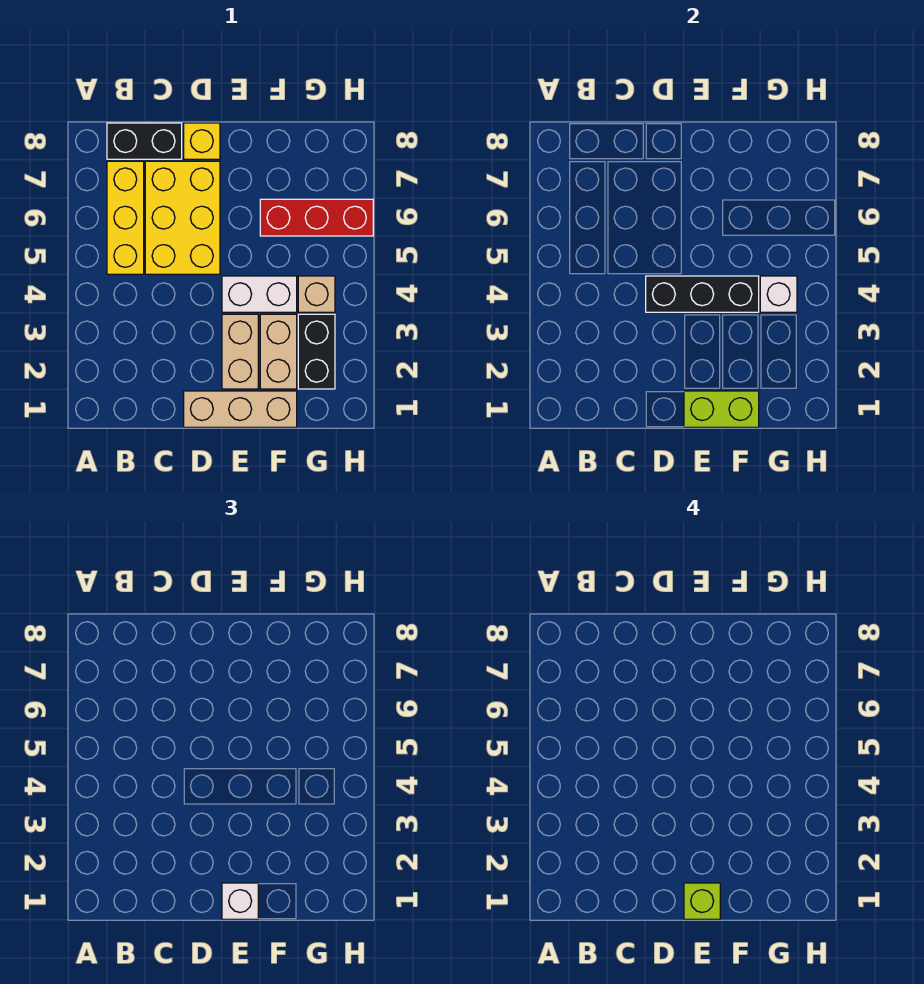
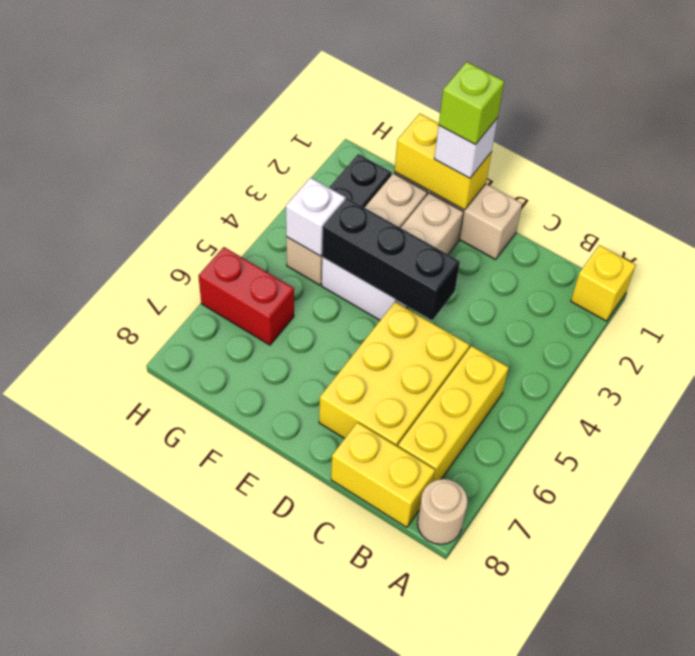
none -> tan 1x1 round brick [417,479,468,544]
black 1x2 brick [107,123,182,159] -> yellow 1x2 brick [331,422,435,527]
yellow 1x1 brick [184,123,220,159] -> yellow 1x1 brick moved to [571,245,636,321]
lime 1x2 brick [684,391,759,427] -> yellow 1x2 brick [394,114,492,210]
red 1x3 brick [260,199,373,236] -> red 1x2 brick [199,247,294,345]

